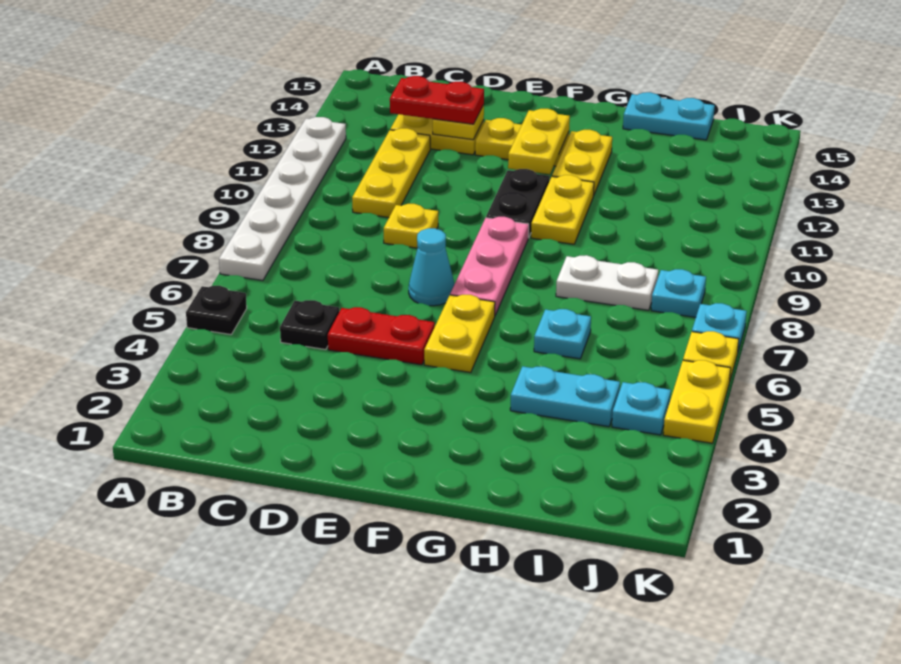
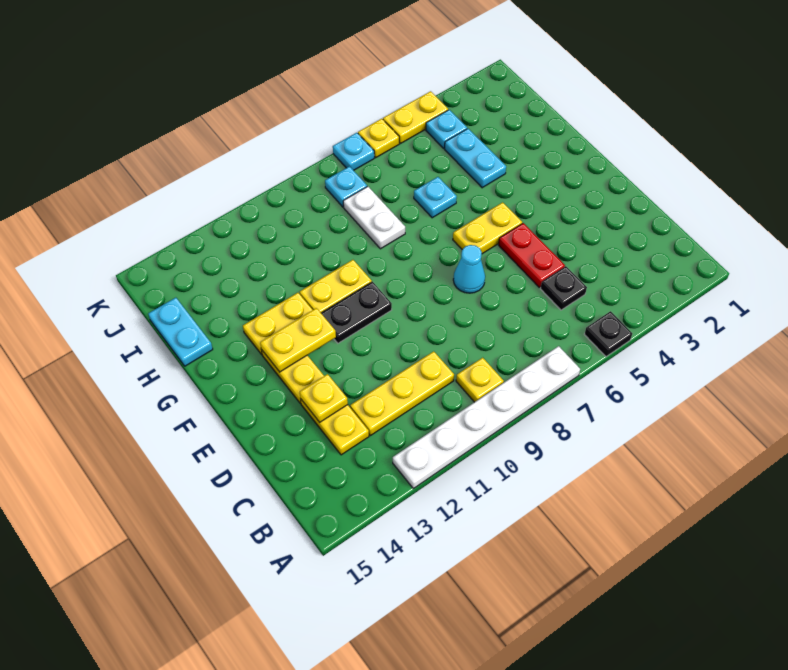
red 1x2 plate [390,76,484,124] -> none
yellow 1x1 plate [384,204,438,248] -> yellow 1x1 plate moved to [456,358,504,402]
pink 1x3 plate [450,217,529,315] -> none

